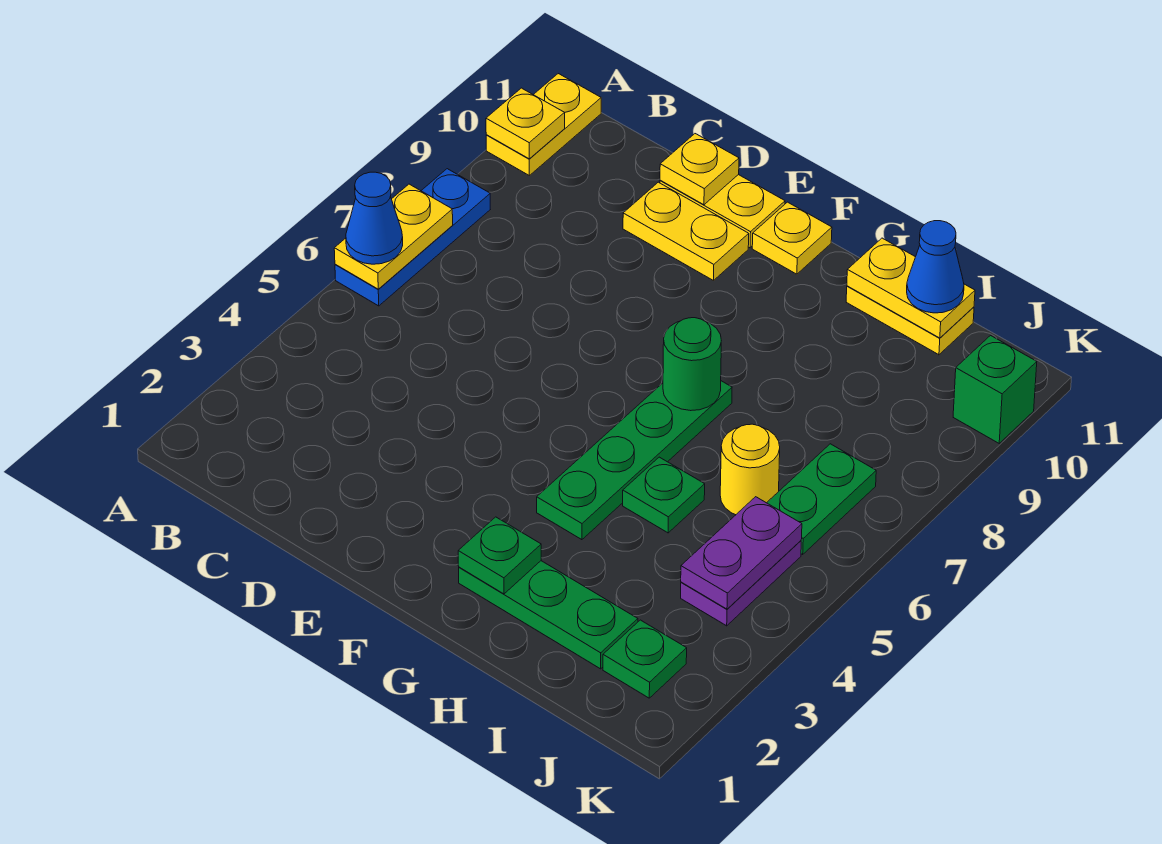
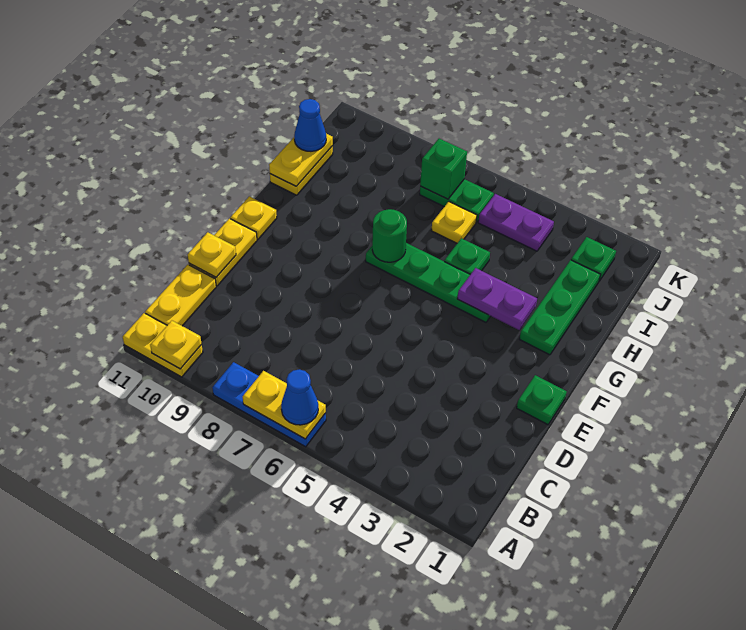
yellow 1x2 plate [623,182,749,281] -> yellow 1x2 plate moved to [145,265,216,326]
green 1x1 plate [458,517,541,594] -> green 1x1 plate moved to [517,375,567,425]
yellow 1x1 round brick [720,424,780,515] -> yellow 1x1 plate [431,202,477,243]
purple 1x2 plate [681,497,802,609] -> purple 1x2 plate moved to [457,268,537,330]
green 1x1 brick [953,336,1037,443] -> green 1x1 brick moved to [420,139,467,199]

